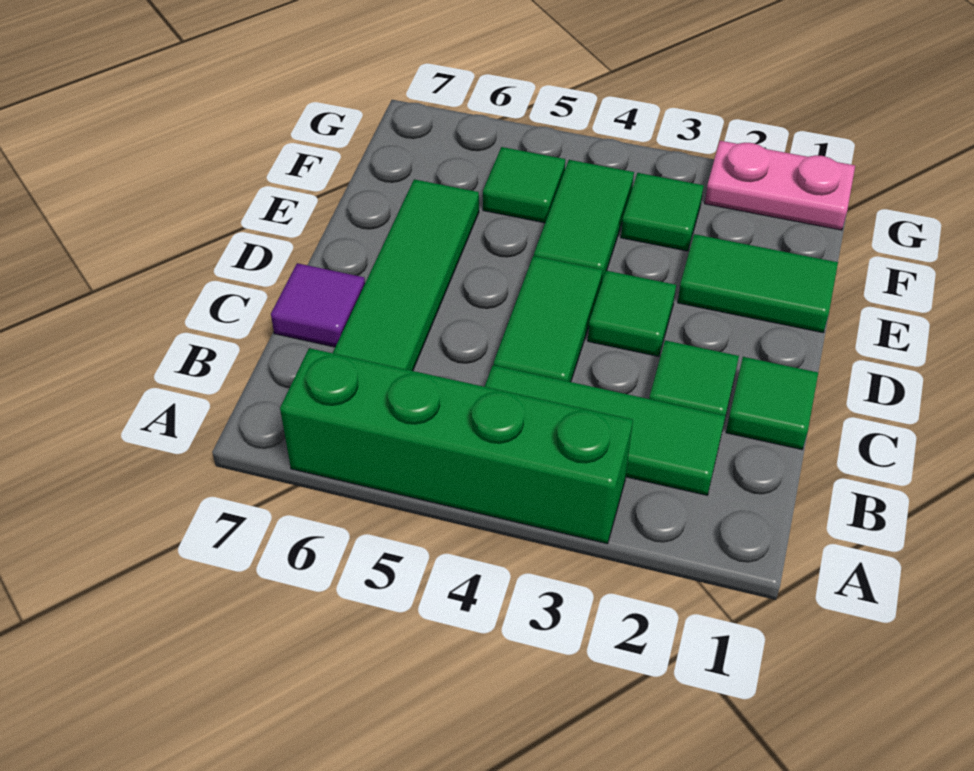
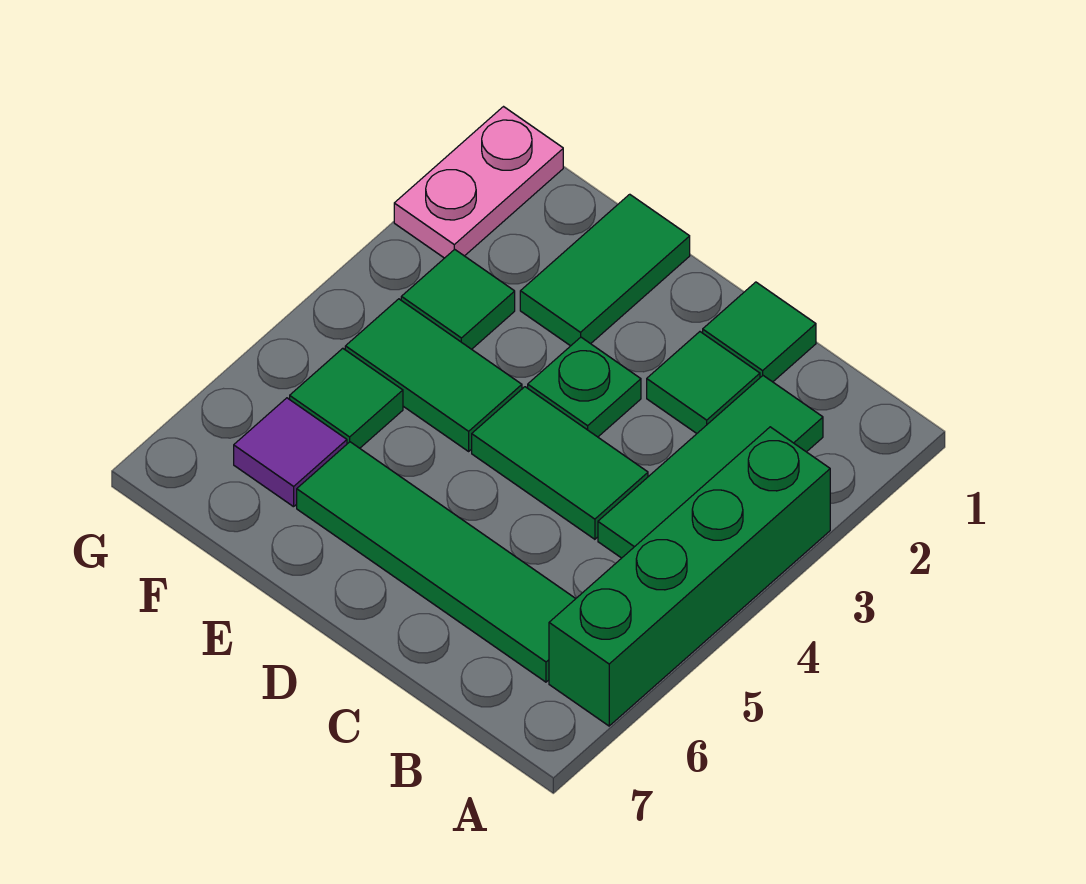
purple 1x1 tile [271,263,365,347] -> purple 1x1 tile moved to [234,398,347,507]
green 1x1 tile [588,271,676,356] -> green 1x1 plate [528,337,641,437]

